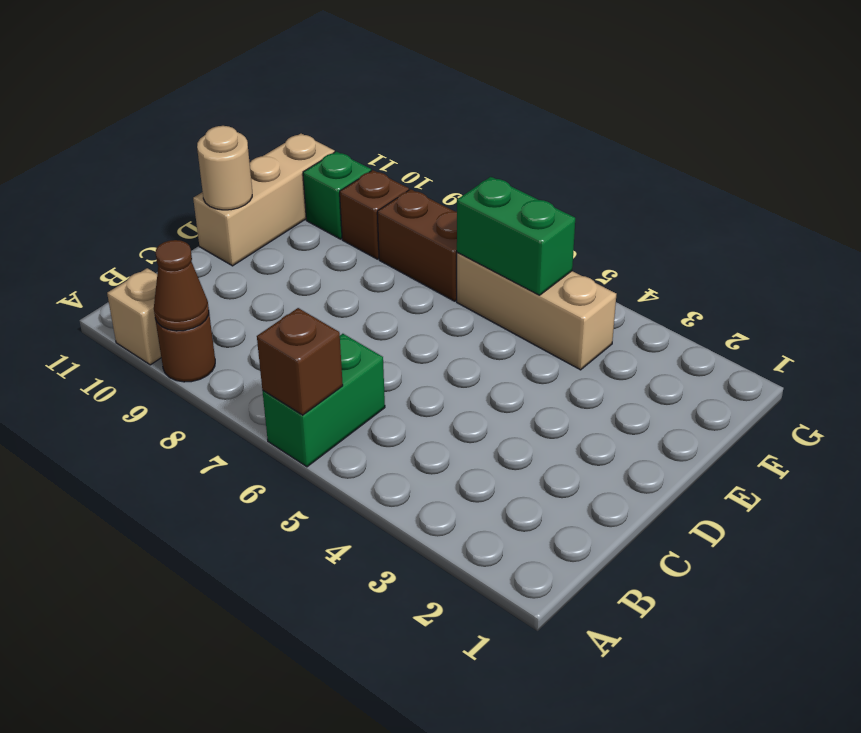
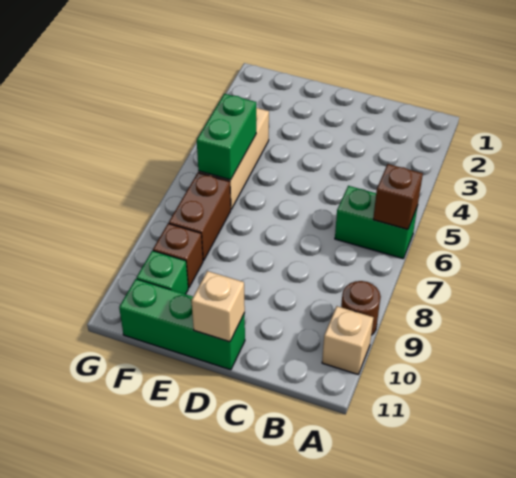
brown 1x1 cone [154,240,209,331] -> none
tan 1x3 brick [193,134,335,266] -> green 1x3 brick [119,279,245,370]
tan 1x1 round brick [197,126,252,210] -> tan 1x1 brick [191,271,245,342]

